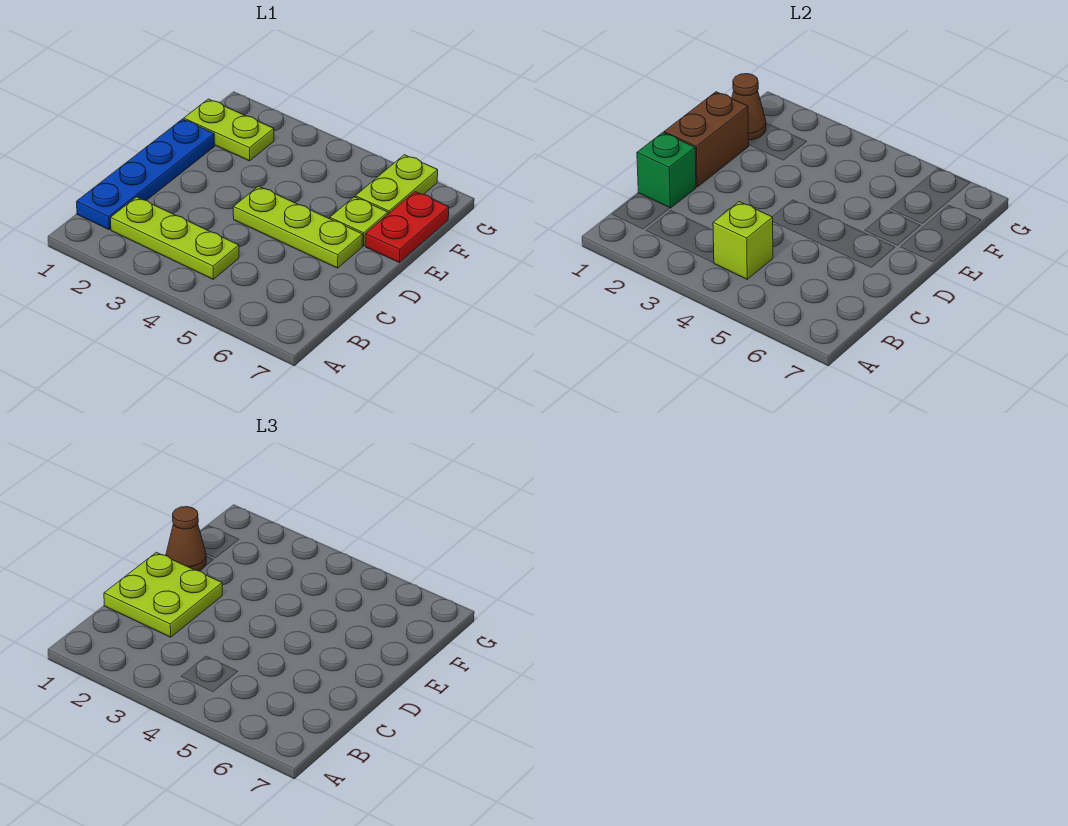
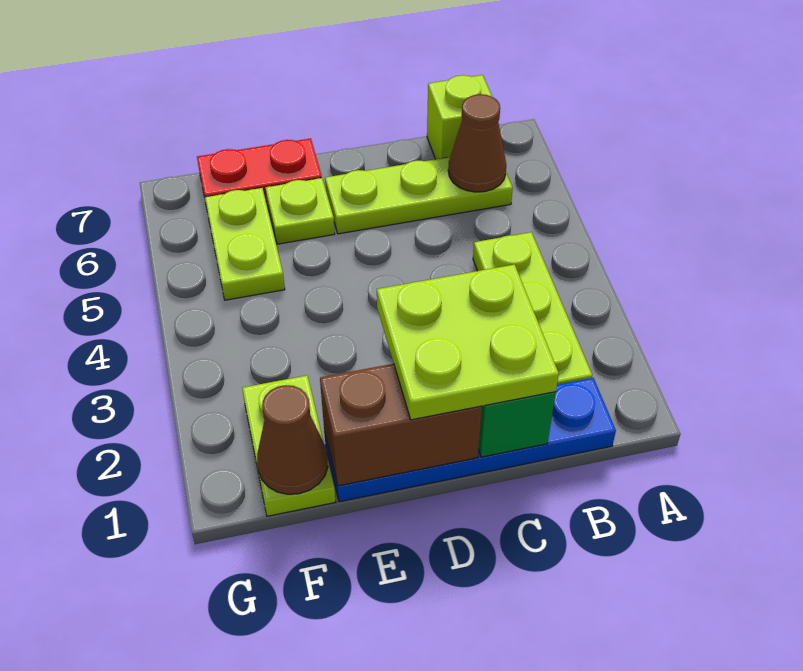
lime 1x1 brick [713,202,773,279] -> lime 1x1 brick moved to [427,75,492,159]
lime 1x3 plate [233,186,363,268] -> lime 1x3 plate turned to [325,157,513,234]
brown 1x1 cone [166,507,206,571] -> brown 1x1 cone moved to [448,94,506,192]
lime 1x2 plate [355,155,438,214] -> lime 1x2 plate turned to [205,188,285,300]

